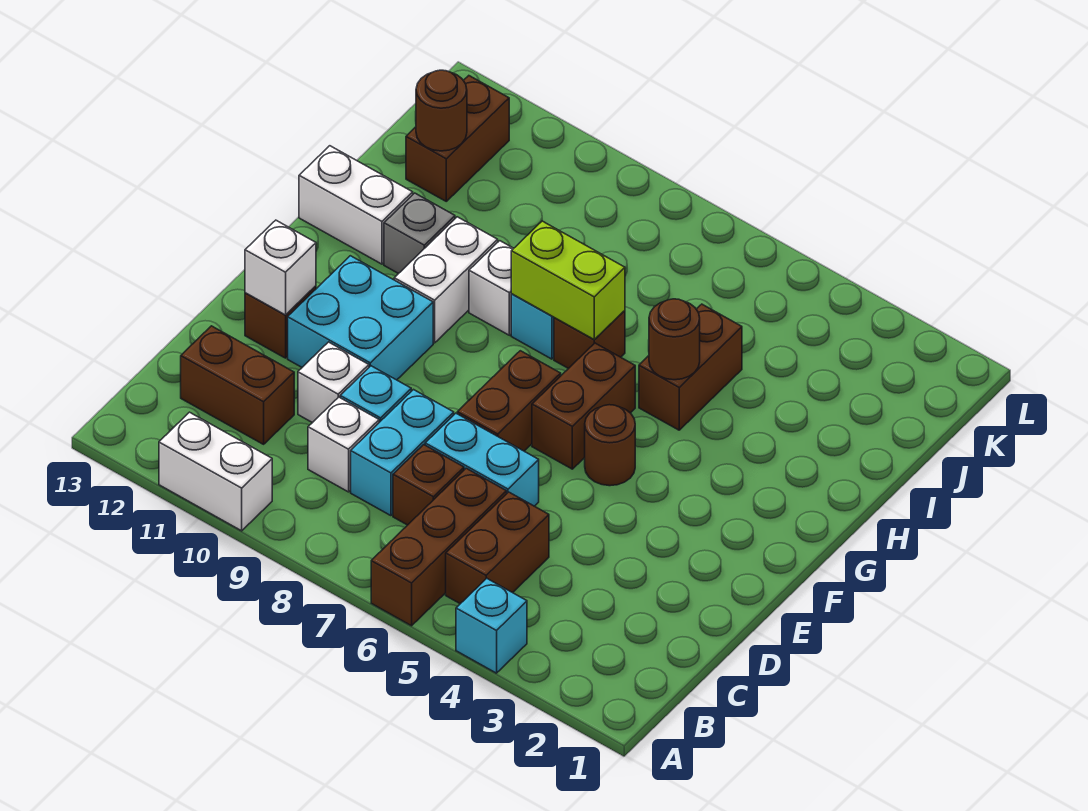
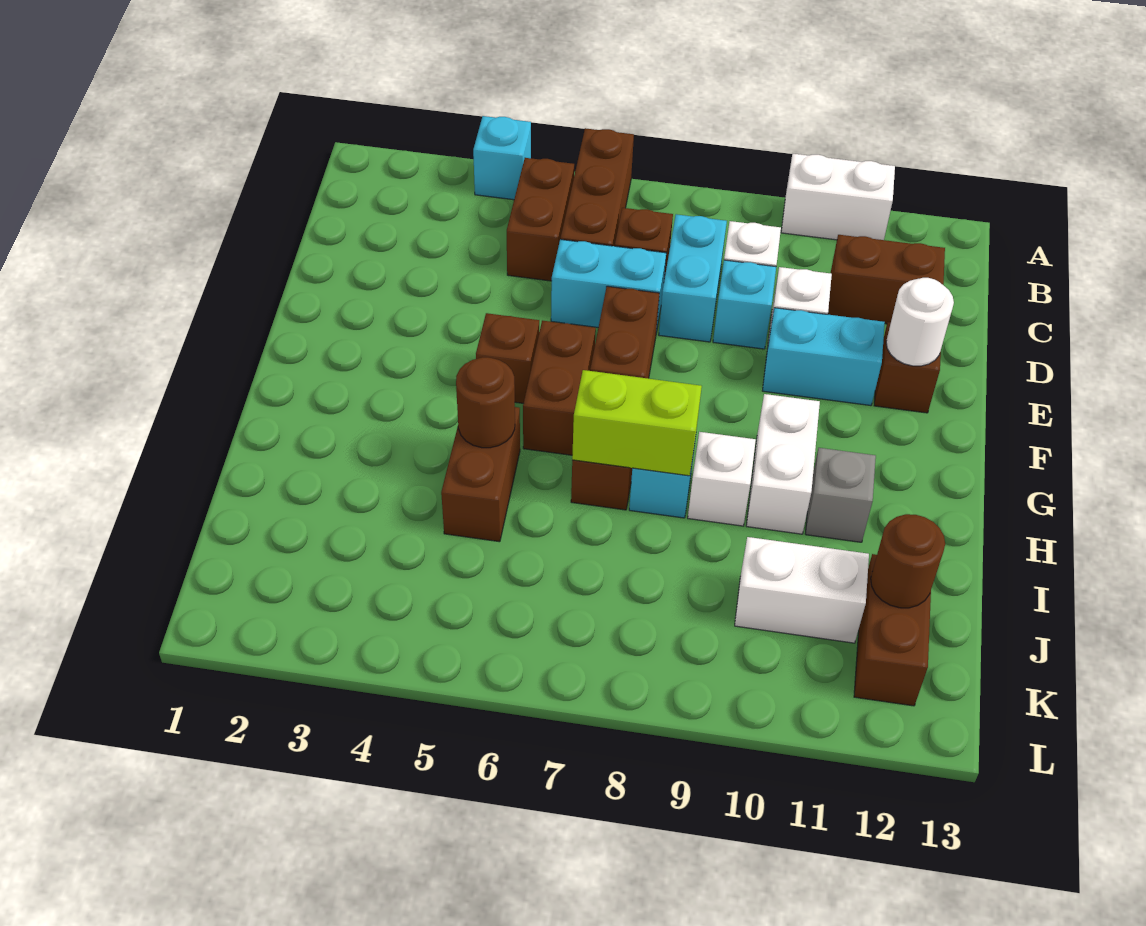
cyan 2x2 brick [288,256,433,380] -> cyan 1x2 brick [762,308,885,406]
white 1x1 brick [245,220,316,315] -> white 1x1 round brick [886,278,954,366]
brown 1x1 round brick [585,405,635,486] -> brown 1x1 brick [476,313,539,403]
white 1x2 brick [299,146,413,264] -> white 1x2 brick moved to [735,537,869,643]

